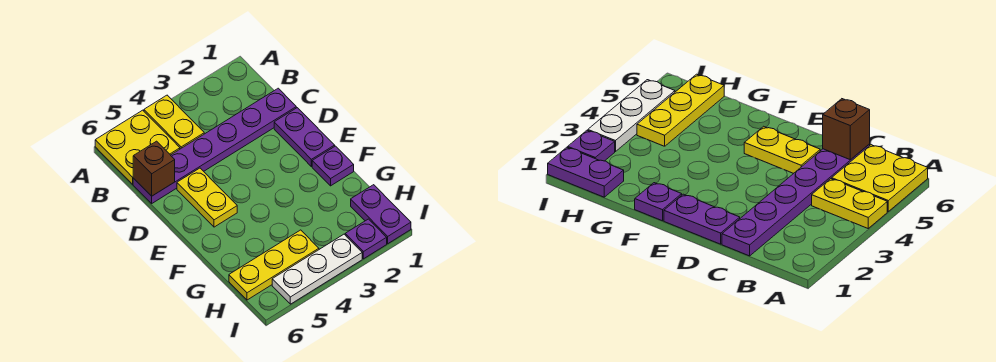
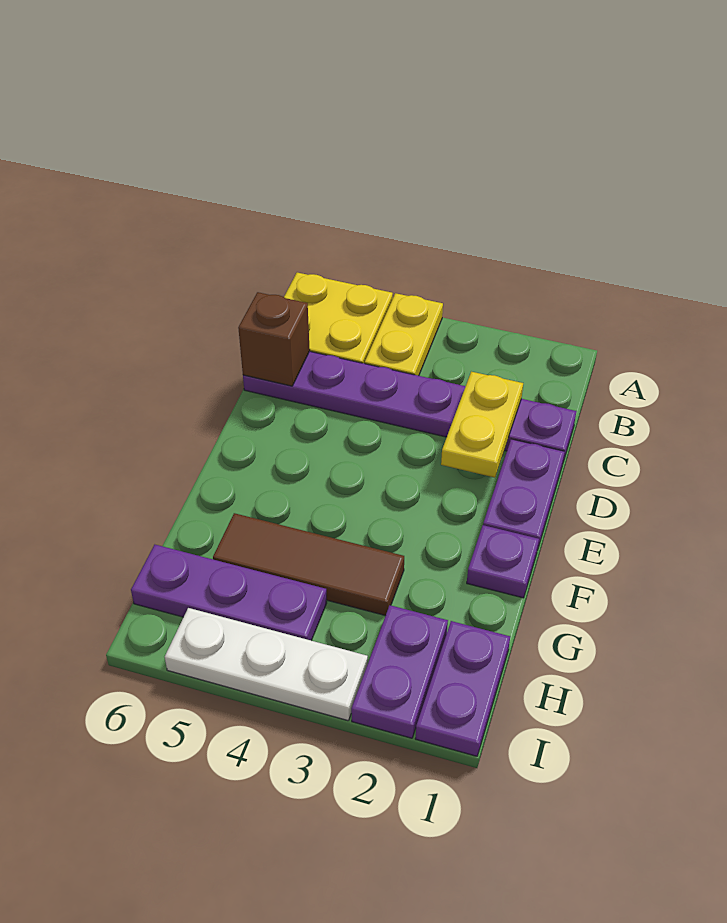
yellow 1x2 plate [177,168,237,227] -> yellow 1x2 plate moved to [441,372,523,478]
none -> brown 1x3 tile [213,513,404,616]
yellow 1x3 plate [229,230,319,300] -> purple 1x3 plate [131,545,327,641]
purple 1x1 plate [345,219,387,259] -> purple 1x2 plate [351,605,448,738]

